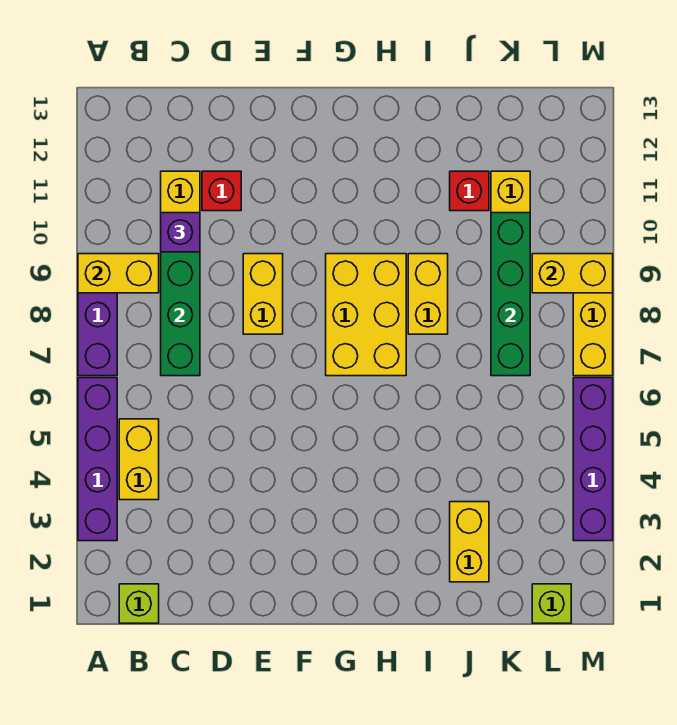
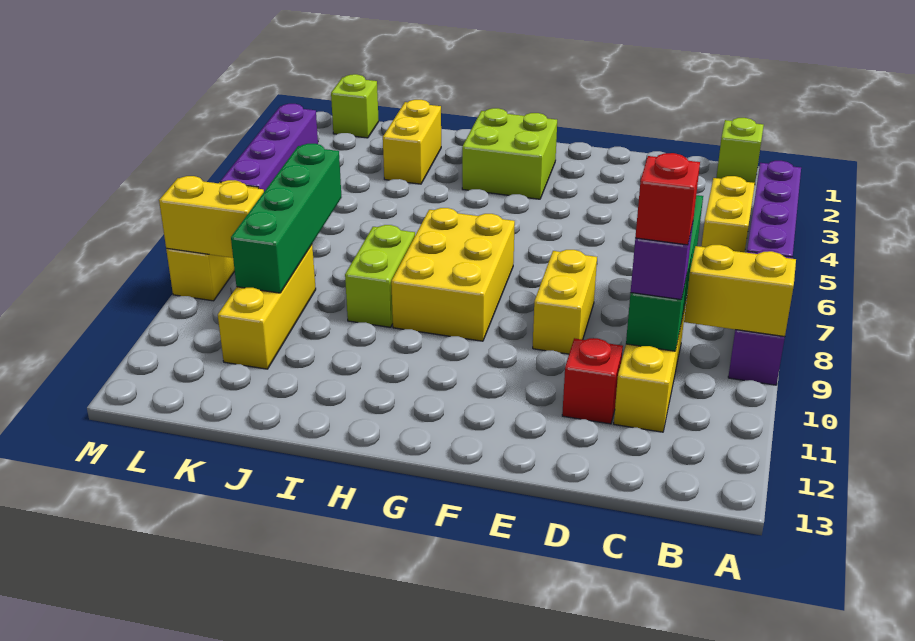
none -> lime 2x2 brick [462,108,557,199]
yellow 1x2 brick [408,254,448,334] -> lime 1x2 brick [345,225,415,327]
red 1x1 brick [450,171,489,211] -> red 1x1 brick moved to [635,153,700,245]

